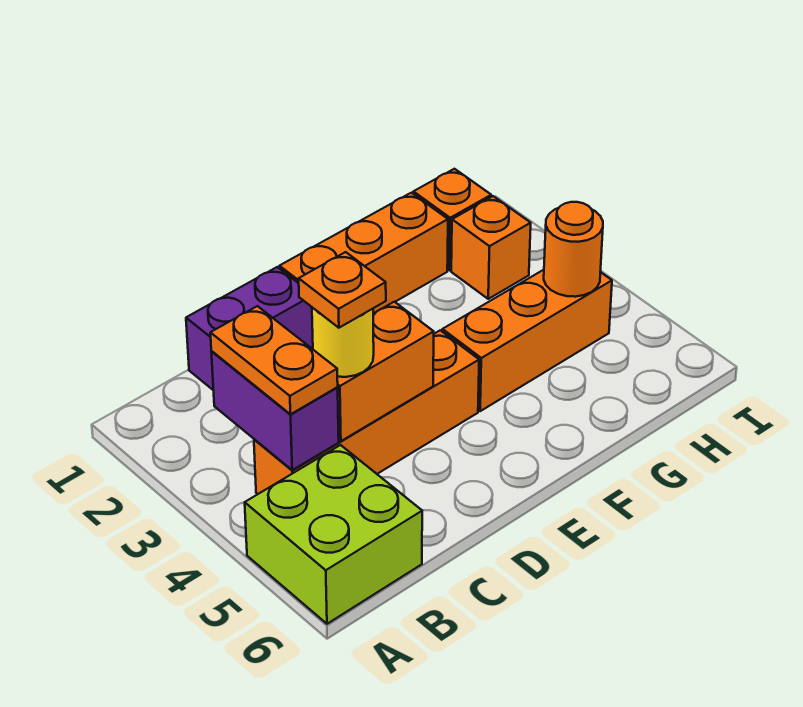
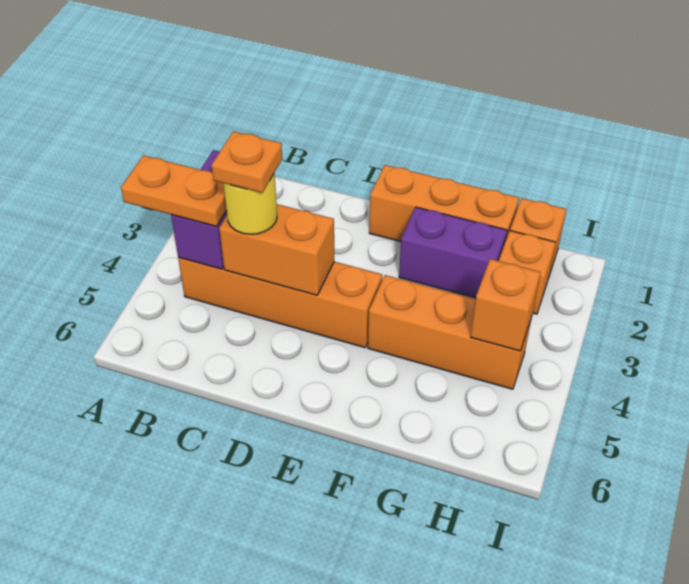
lime 2x2 brick [245,445,422,624] -> none
orange 1x2 plate [210,306,338,414] -> orange 1x2 plate turned to [121,155,227,226]
purple 1x2 brick [186,267,313,390] -> purple 1x2 brick moved to [399,207,507,298]
orange 1x1 round brick [544,202,603,297] -> orange 1x1 brick [471,259,541,351]

